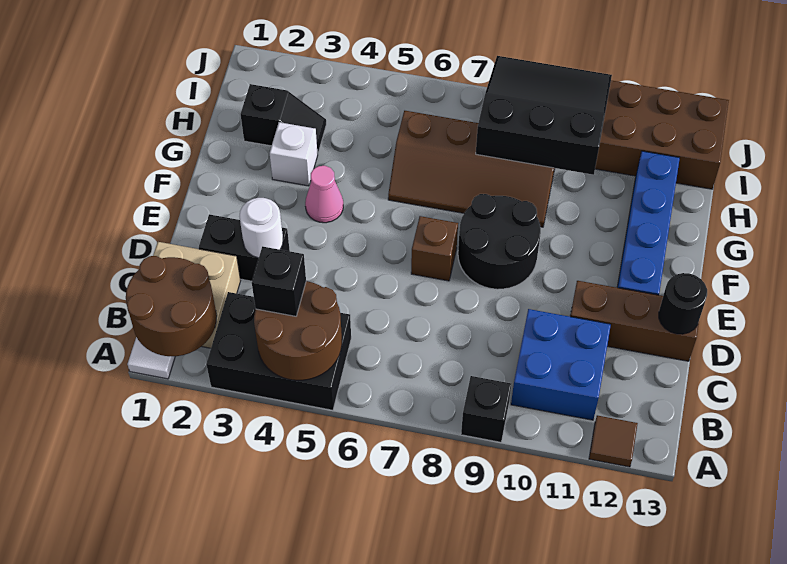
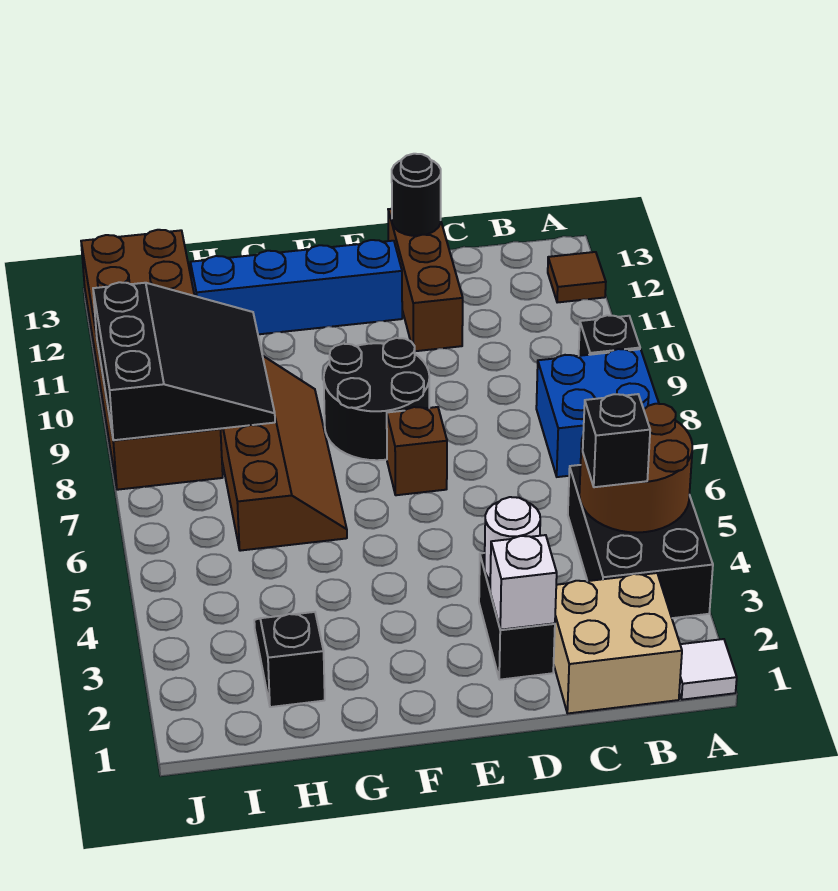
brown 2x2 round brick [126,256,217,356] -> none
blue 2x2 brick [511,309,611,420] -> blue 2x2 brick moved to [536,349,659,477]
pink 1x1 cone [305,166,343,223] -> none
white 1x1 brick [270,122,318,186] -> white 1x1 brick moved to [490,535,557,630]
black 3x3 slope [476,56,612,175] -> black 3x3 slope turned to [93,282,275,440]

